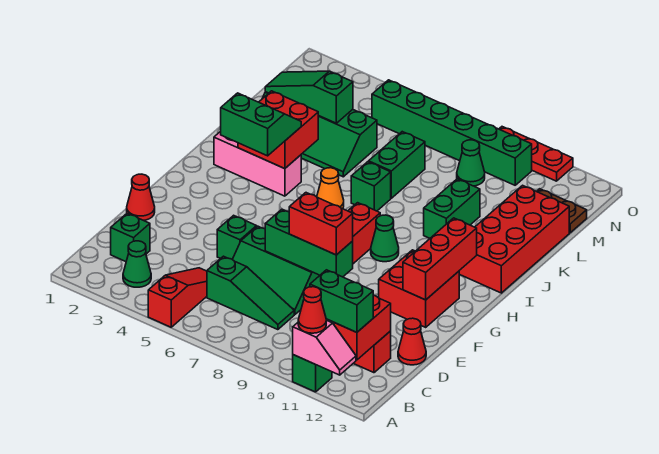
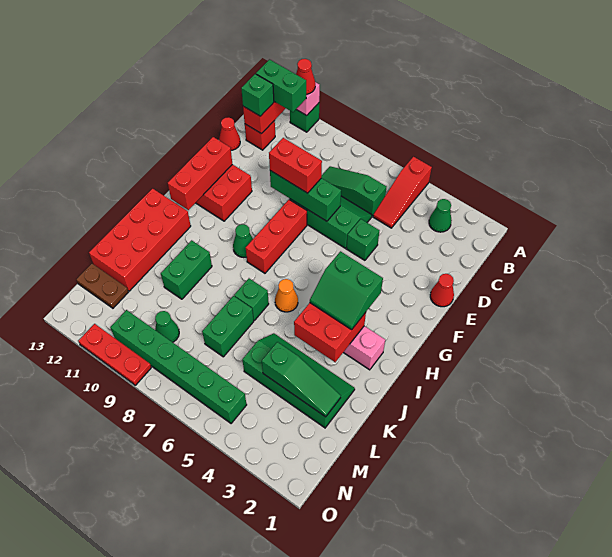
green 1x1 brick [111,213,150,262] -> green 1x1 brick moved to [241,74,274,116]

